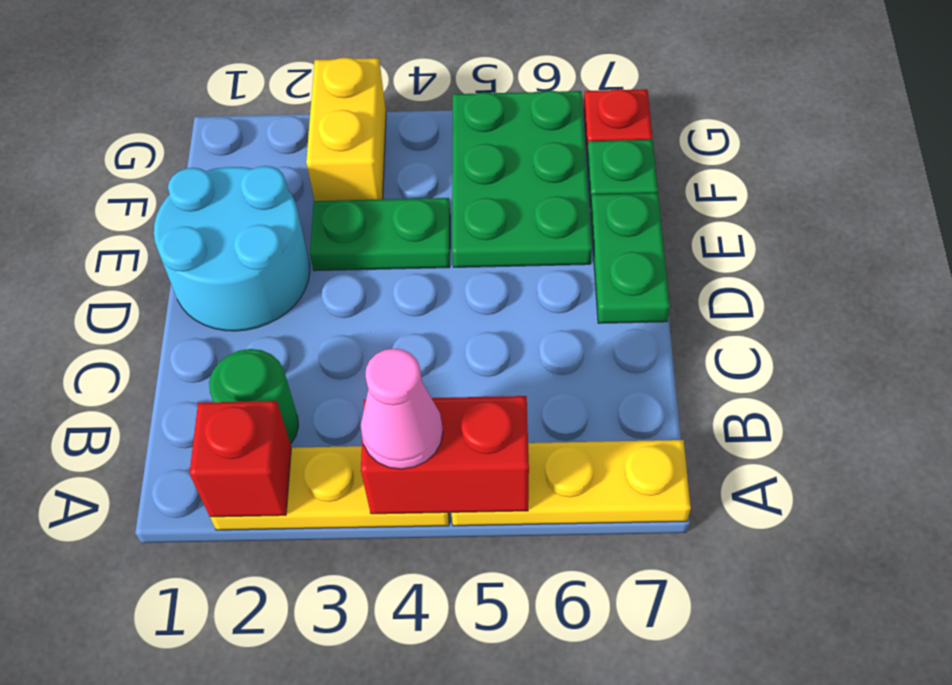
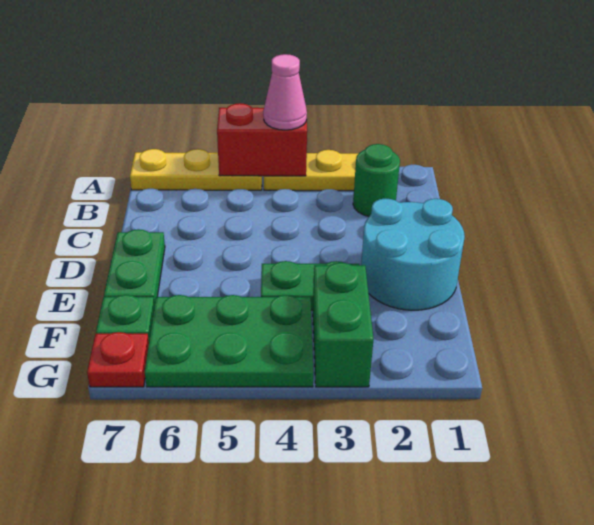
red 1x1 brick [189,401,291,517] -> none
green 2x3 plate [452,91,592,267] -> green 2x3 plate turned to [145,295,313,387]
yellow 1x2 brick [306,57,386,201] -> green 1x2 brick [313,263,374,387]

